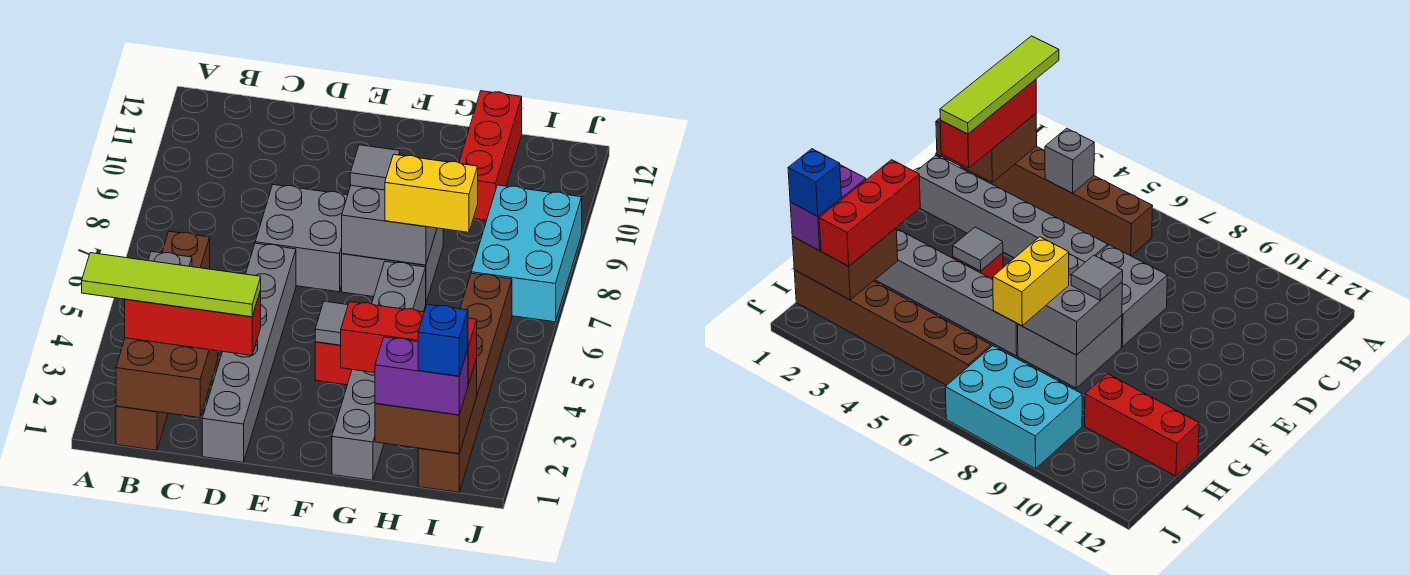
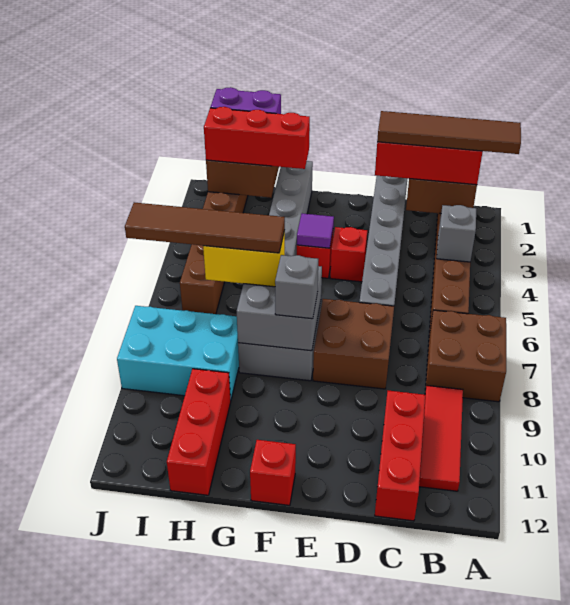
lime 1x4 tile [82,253,261,317] -> brown 1x4 tile [377,111,521,154]
none -> brown 2x2 brick [425,310,506,402]
none -> red 1x3 tile [419,385,463,491]
none -> red 1x3 brick [375,391,425,521]
grey 2x2 brick [255,185,348,292] -> brown 2x2 brick [313,299,394,389]
none -> red 1x1 brick [330,227,367,282]
grey 1x1 tile [315,301,348,345] -> purple 1x1 tile [297,214,334,248]
grey 1x1 tile [350,145,400,190] -> grey 1x1 brick [275,255,318,319]
none -> red 1x1 brick [250,440,296,505]
none -> brown 1x4 tile [125,202,285,253]
blue 1x1 brick [418,304,468,376] -> none
cyan 2x3 brick [471,185,582,322] -> cyan 2x3 brick turned to [117,306,239,400]

